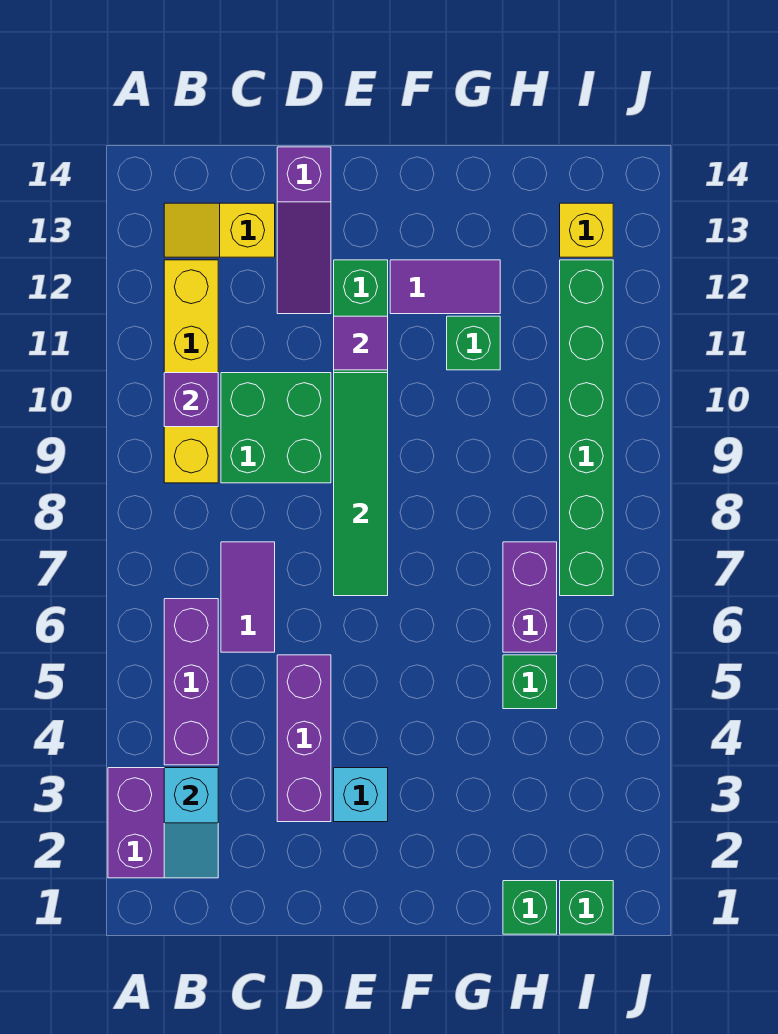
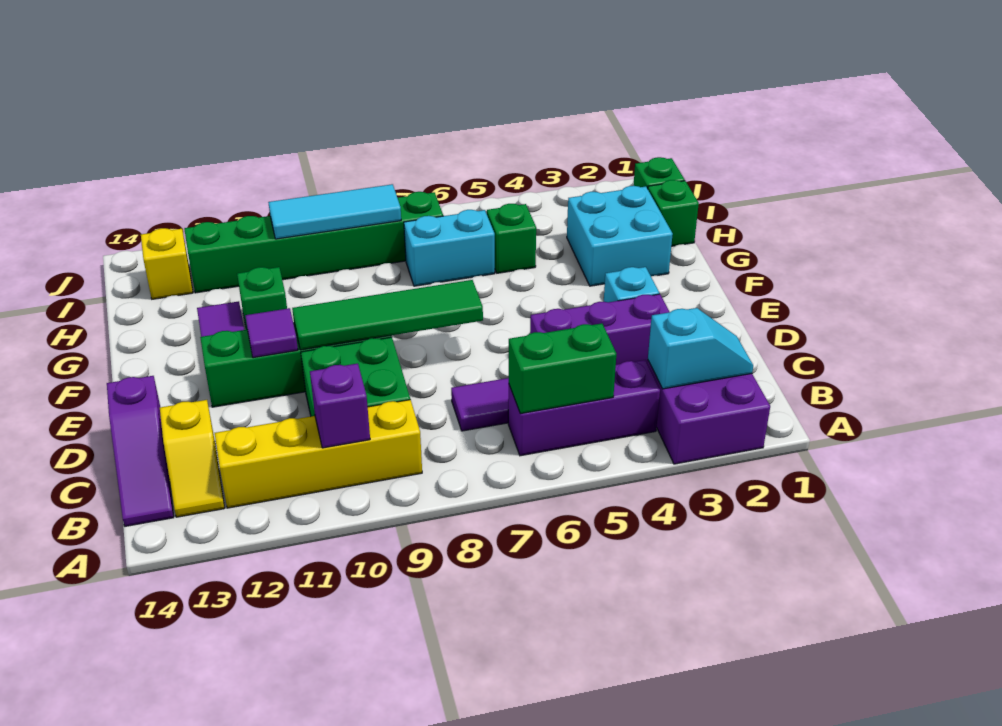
none -> green 1x2 brick [509,324,616,414]
purple 1x3 slope [277,147,331,314] -> purple 1x3 slope turned to [107,376,174,526]
none -> cyan 2x2 brick [567,186,673,286]
purple 1x2 brick [503,542,557,652] -> cyan 1x2 brick [404,210,495,286]
none -> cyan 1x3 tile [268,184,401,239]

